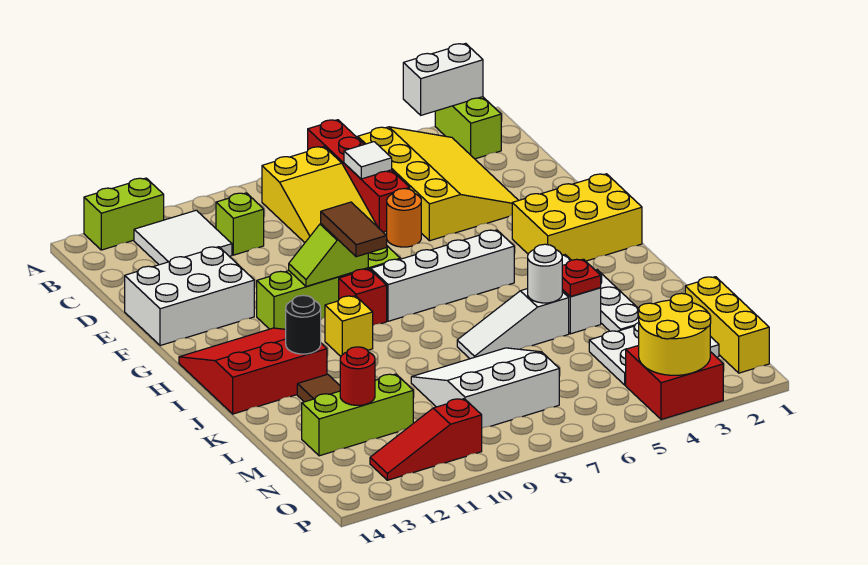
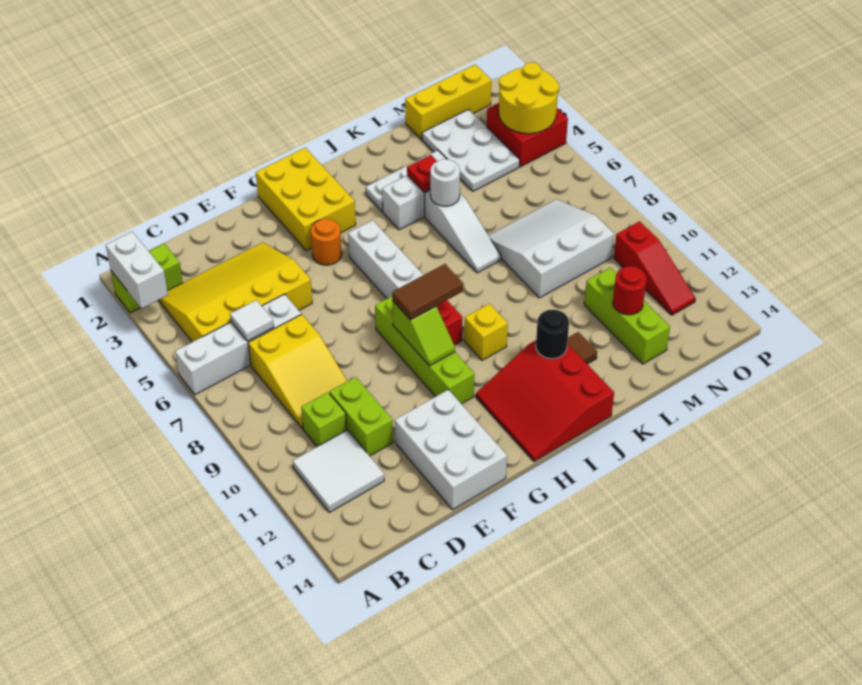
red 1x4 brick [308,120,410,232] -> white 1x4 brick [175,294,301,395]
lime 1x2 brick [84,178,164,250] -> lime 1x2 brick moved to [330,377,393,456]
yellow 2x3 slope [262,147,377,243] -> yellow 2x3 slope turned to [248,314,347,429]
orange 1x1 round brick [386,189,421,247] -> orange 1x1 round brick moved to [311,218,342,265]
white 3x3 slope [411,348,559,428] -> white 3x3 slope turned to [489,199,614,298]

